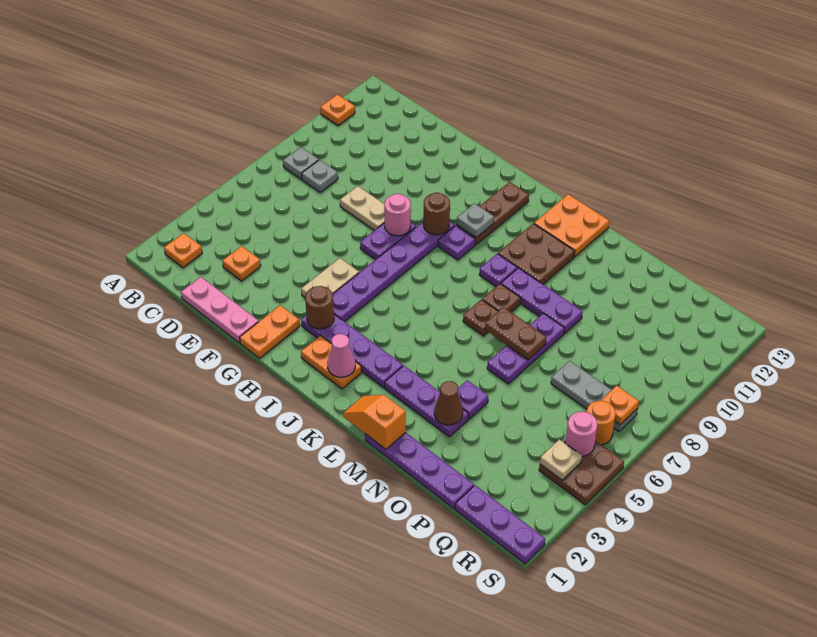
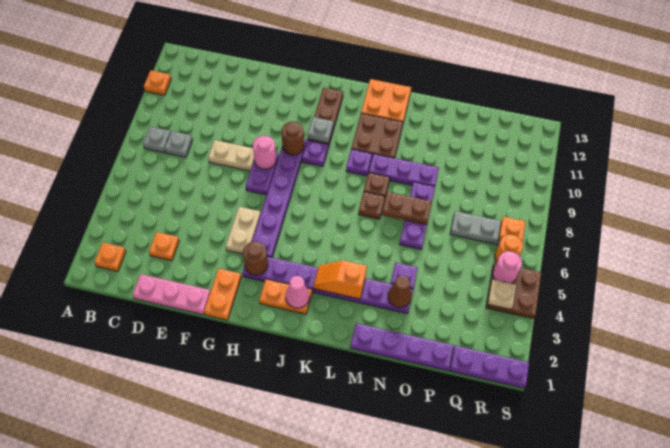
orange 1x2 slope [343,395,406,449] -> orange 1x2 slope moved to [313,260,367,299]

